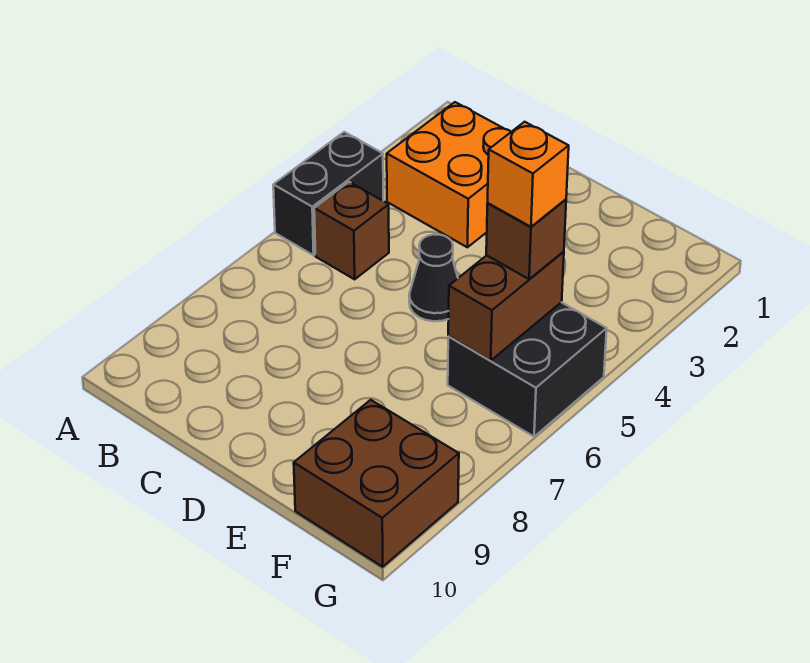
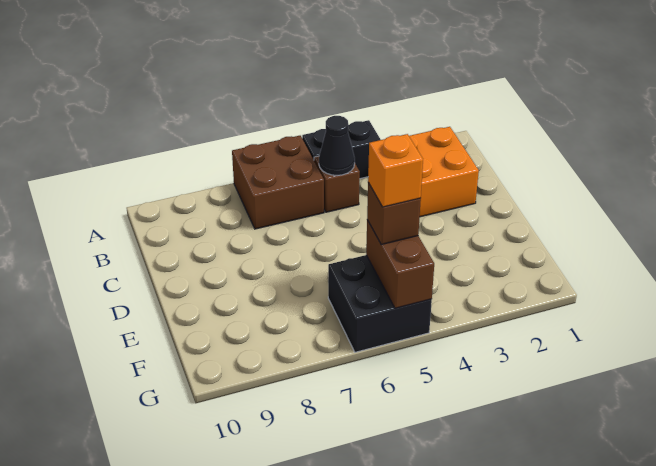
black 1x1 cone [409,234,458,321] -> black 1x1 cone moved to [319,116,355,175]
brown 1x2 brick [448,252,564,360] -> brown 1x2 brick turned to [366,220,434,308]
brown 2x2 brick [294,400,459,567] -> brown 2x2 brick moved to [232,136,324,229]

